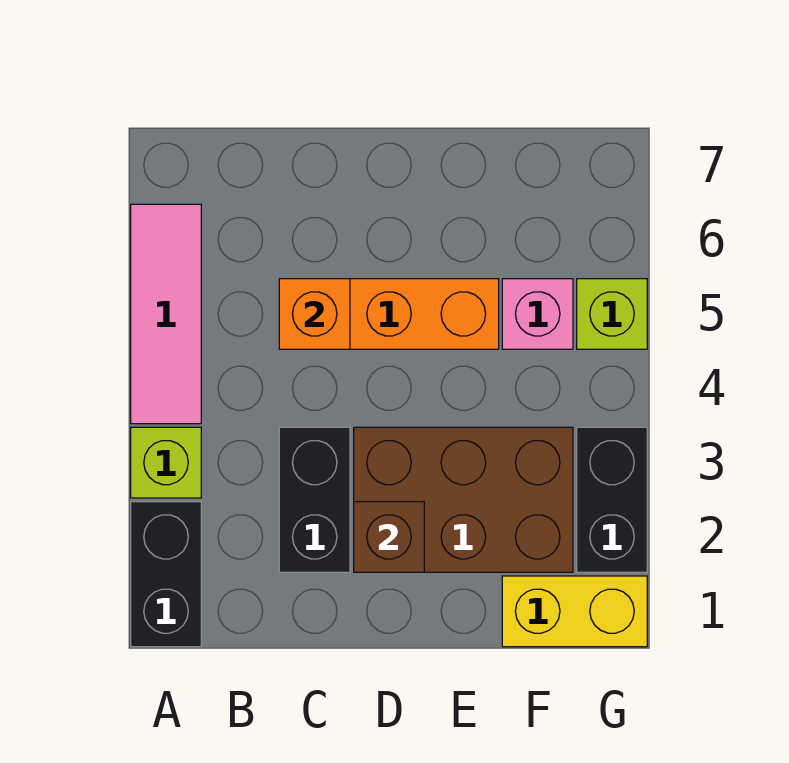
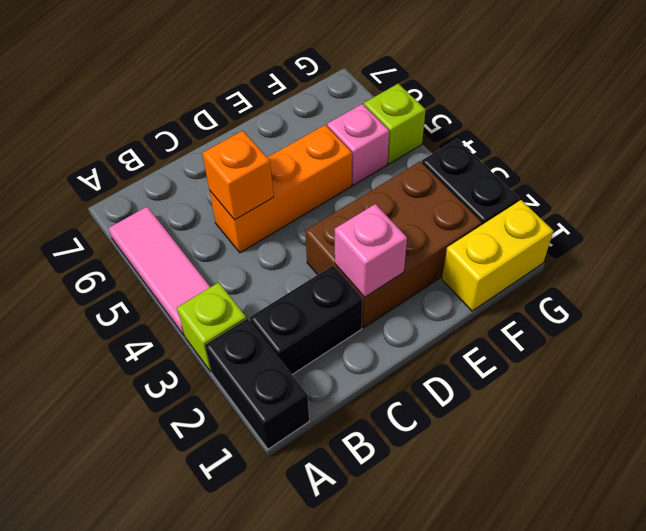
black 1x2 brick [279,427,350,572] -> black 1x2 brick turned to [250,266,363,375]
brown 1x1 brick [354,502,424,572] -> pink 1x1 brick [335,204,407,297]

